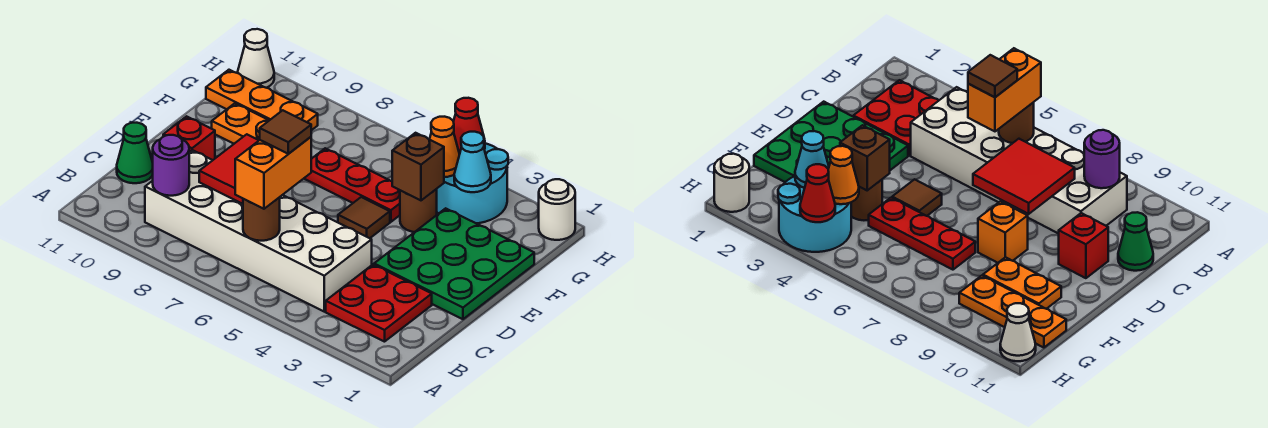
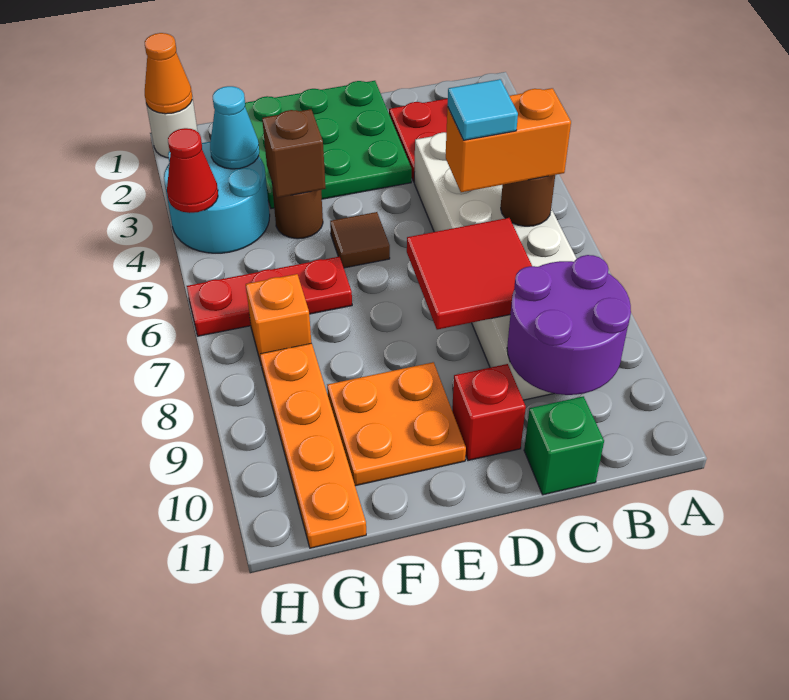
purple 1x1 round brick [153,135,189,196] -> purple 2x2 round brick [507,255,631,395]
brown 1x1 tile [260,110,311,154] -> cyan 1x1 tile [448,79,518,140]
green 1x1 cone [117,123,153,183] -> green 1x1 brick [524,396,604,495]
orange 1x1 brick [978,201,1028,263] -> orange 1x1 brick moved to [246,274,311,363]
red 1x3 plate [304,148,400,222] -> red 1x3 plate turned to [187,257,352,336]
orange 1x2 plate [212,103,269,144] -> orange 2x2 plate [327,362,466,486]
orange 1x1 cone [430,117,460,177] -> orange 1x1 cone moved to [145,33,192,114]
orange 1x3 plate [206,70,318,130] -> orange 1x4 plate [260,343,366,548]
white 1x1 cone [238,29,274,88] -> none

